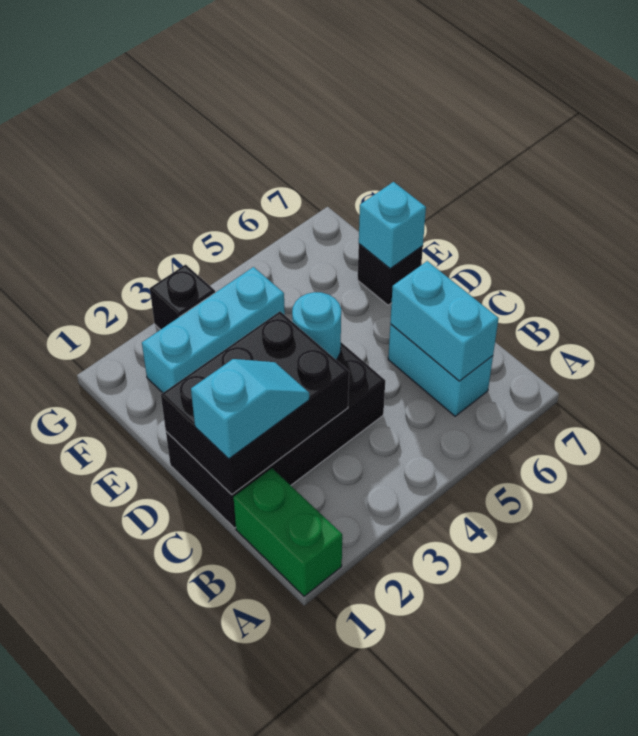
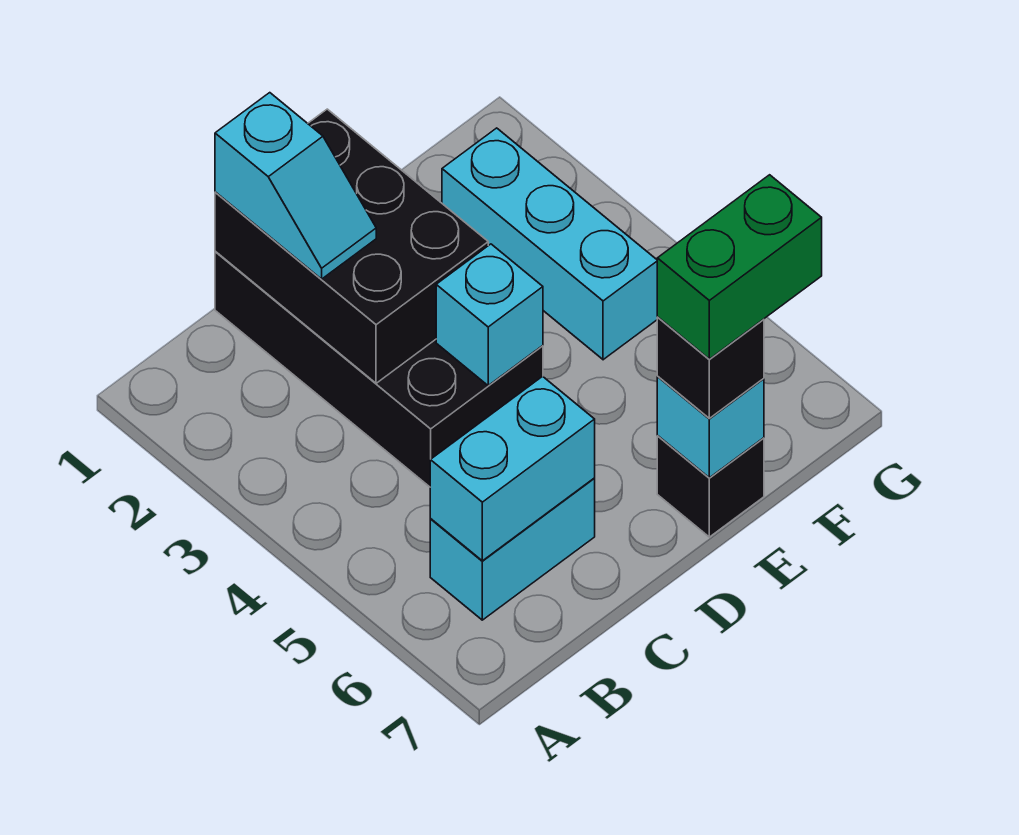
green 1x2 brick [234,468,342,596] -> green 1x2 brick moved to [657,175,822,359]
cyan 1x1 round brick [292,292,341,359] -> cyan 1x1 brick [436,244,543,386]
black 1x1 brick [150,265,215,330] -> black 1x1 brick moved to [657,317,764,418]

